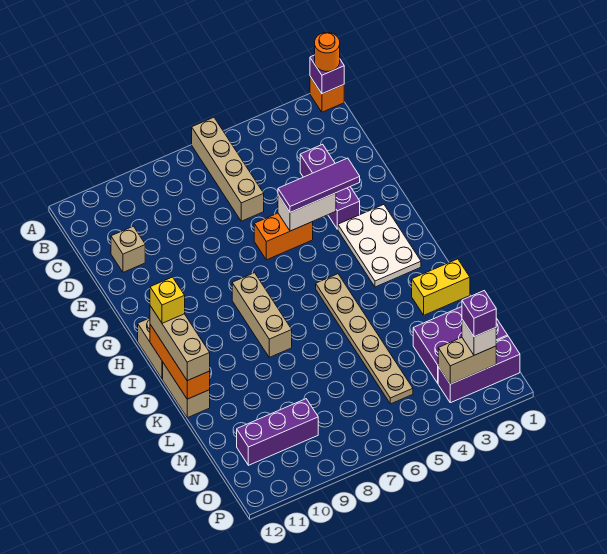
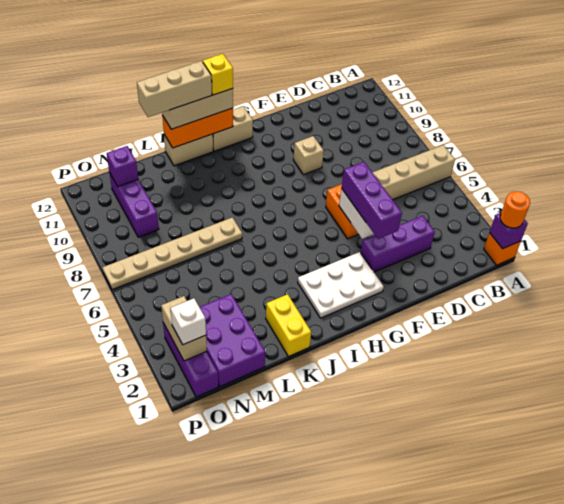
tan 1x1 brick [111,226,145,272] -> tan 1x1 brick moved to [293,136,324,175]
purple 1x3 tile [278,158,360,212] -> purple 1x3 brick [342,162,402,239]
tan 1x3 brick [232,273,292,357] -> tan 1x3 brick moved to [137,61,212,117]
tan 1x6 plate [316,274,413,404] -> tan 1x6 plate moved to [103,217,242,290]
purple 1x1 brick [462,291,496,337] -> purple 1x1 brick moved to [106,146,138,187]

